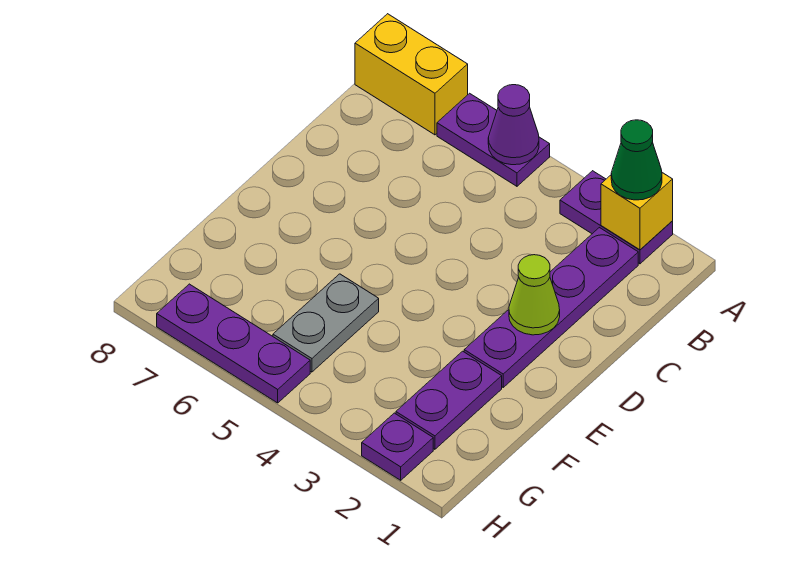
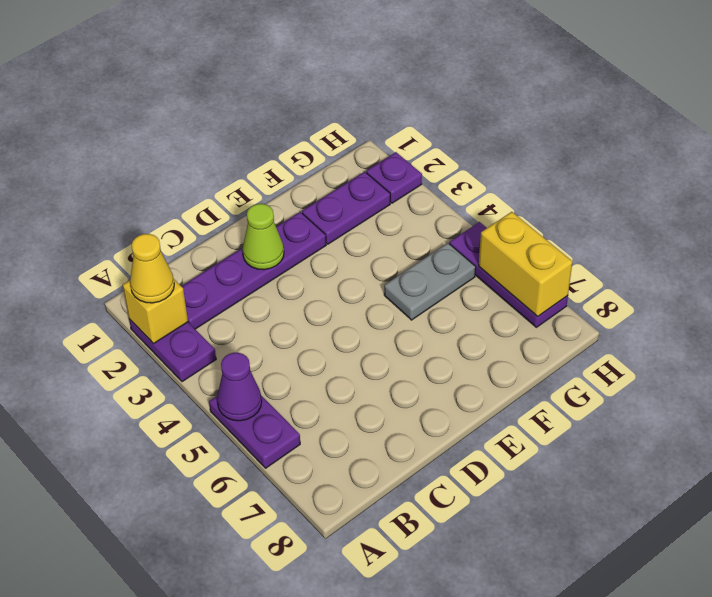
green 1x1 cone [611,120,662,200] -> yellow 1x1 cone [130,234,174,303]
yellow 1x2 brick [355,14,468,135] -> yellow 1x2 brick moved to [479,212,572,317]

